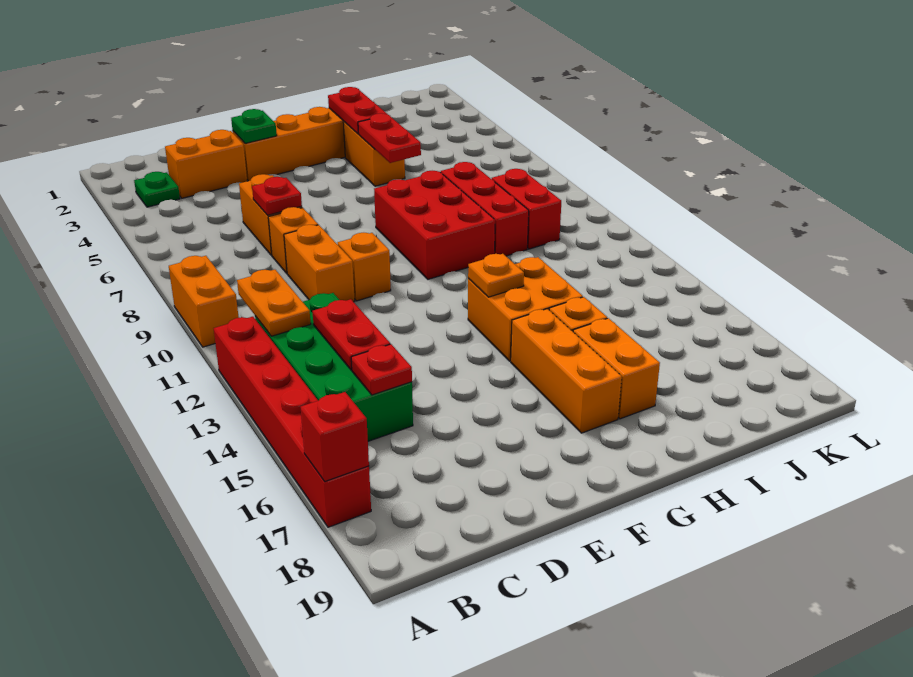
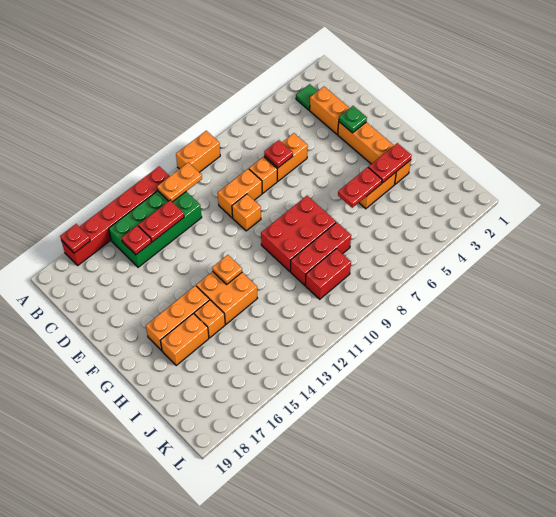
red 1x1 brick [300,392,369,481] -> red 1x1 plate [60,224,90,253]
green 1x1 plate [134,172,180,207] -> green 1x1 tile [296,84,317,110]

